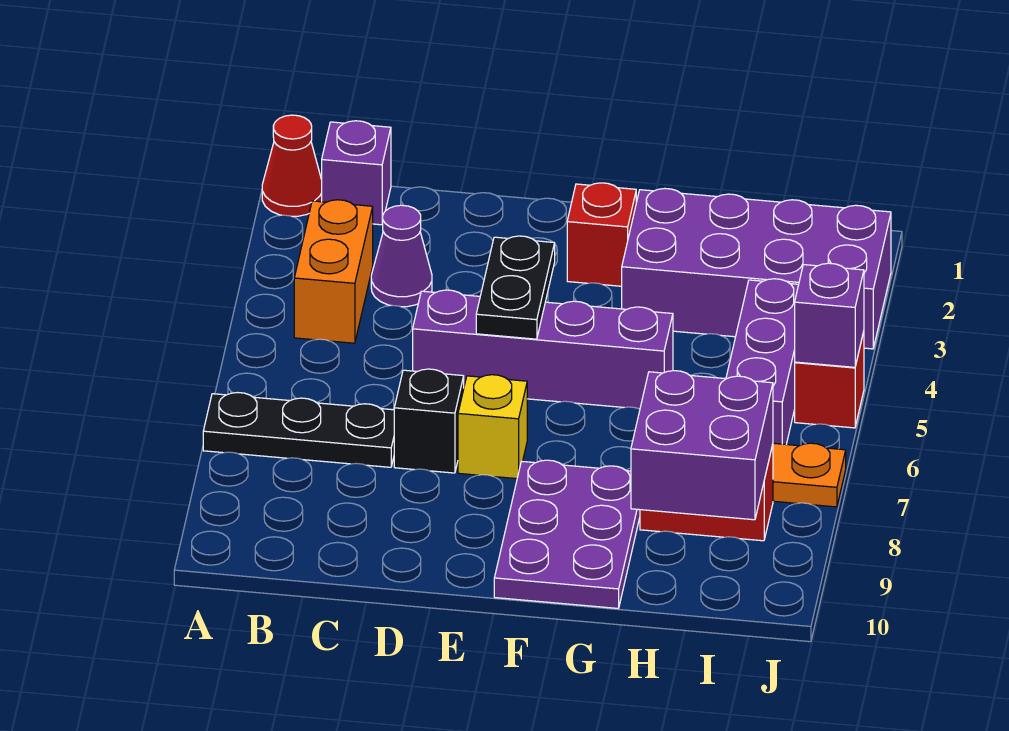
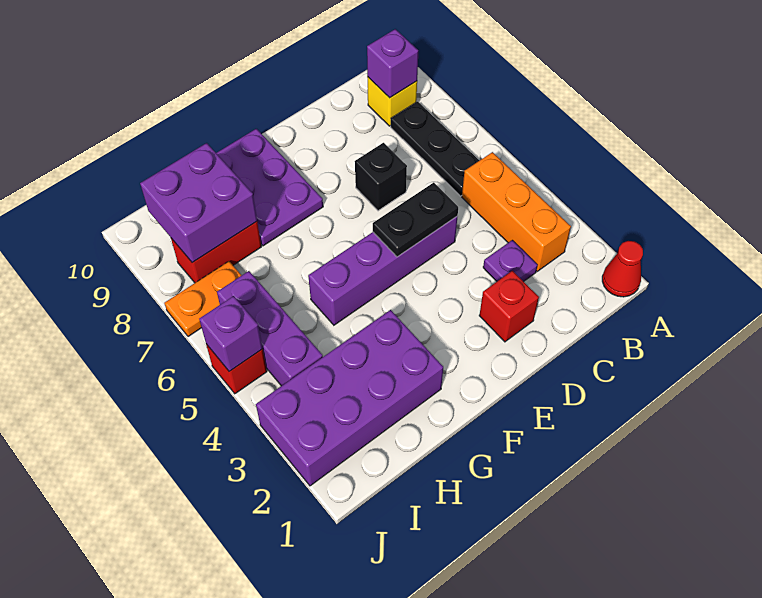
black 1x3 plate [203,393,394,467] -> black 1x3 plate turned to [391,102,480,196]
purple 1x1 brick [322,121,391,225] -> purple 1x1 brick moved to [367,29,418,98]
orange 1x2 brick [294,200,373,343] -> orange 1x3 brick [462,152,571,271]
purple 1x1 cone [371,205,432,307] -> purple 1x1 plate [483,240,538,282]
black 1x2 plate [476,236,555,339] -> black 1x2 plate turned to [373,183,458,257]
yellow 1x1 brick [458,375,527,479] -> yellow 1x1 brick moved to [367,77,417,126]
red 1x1 brick [567,183,636,286] -> red 1x1 brick moved to [479,271,539,342]

